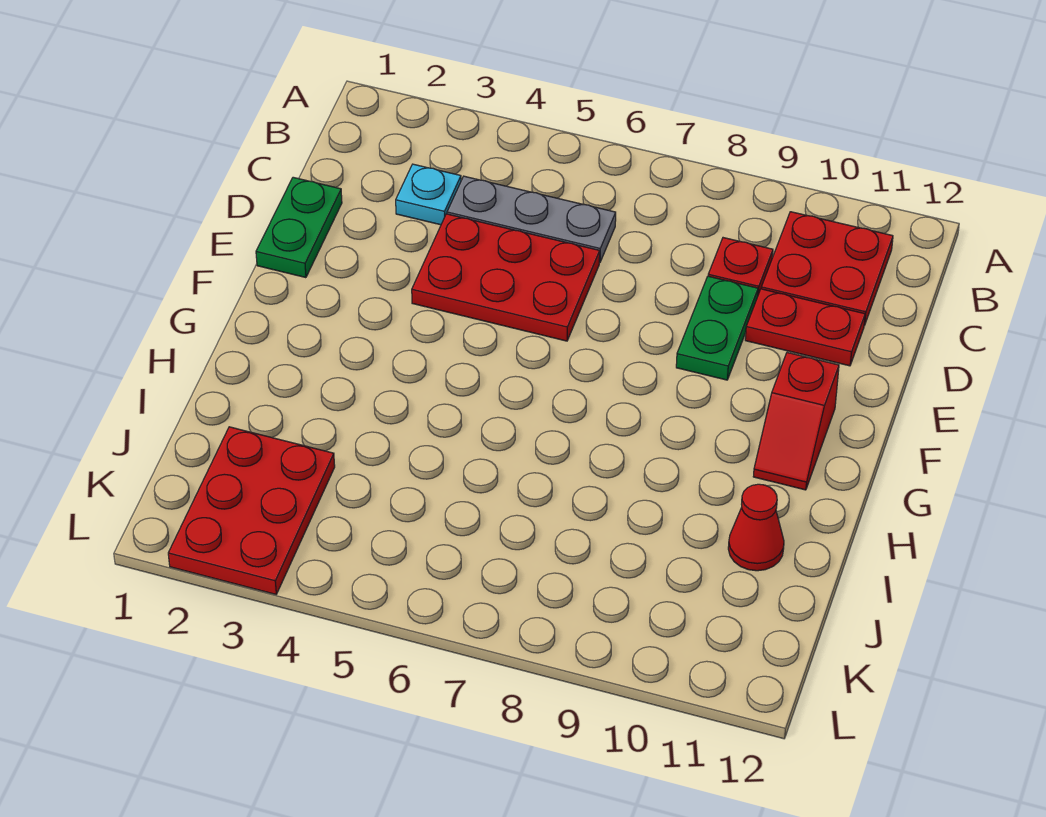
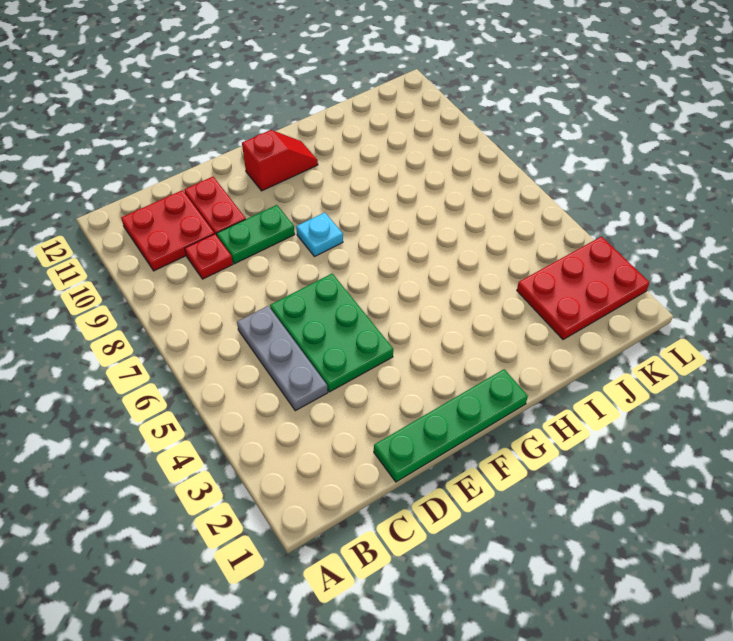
cyan 1x1 plate [396,164,461,225] -> cyan 1x1 plate moved to [296,213,343,257]
green 1x2 plate [256,177,342,278] -> green 1x4 plate [374,369,528,482]
red 2x3 plate [412,214,600,341] -> green 2x3 plate [270,273,393,392]
red 1x1 cone [728,484,784,571] -> none

